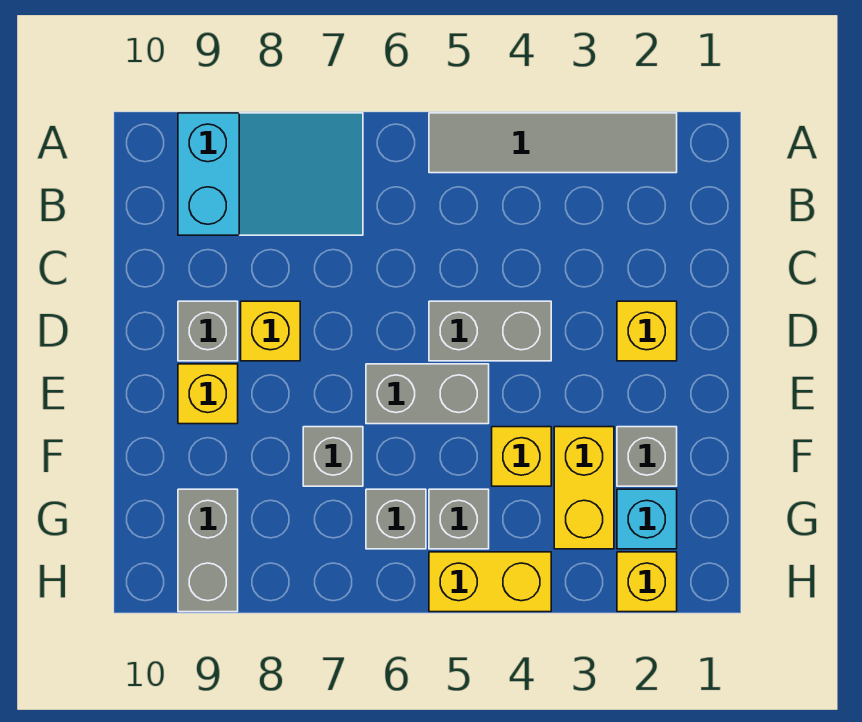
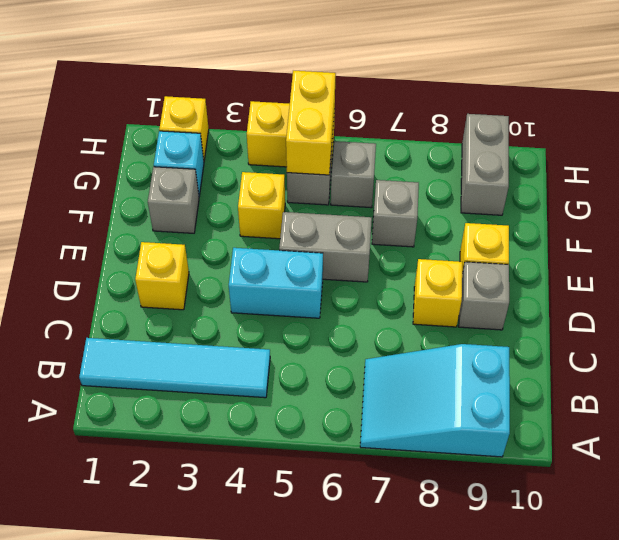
grey 1x4 tile [429,113,677,173] -> none
none -> cyan 1x4 tile [79,338,270,398]
grey 1x2 brick [429,301,551,361] -> cyan 1x2 brick [229,248,323,318]
yellow 1x2 brick [554,427,614,549] -> yellow 1x2 brick moved to [286,70,336,175]

